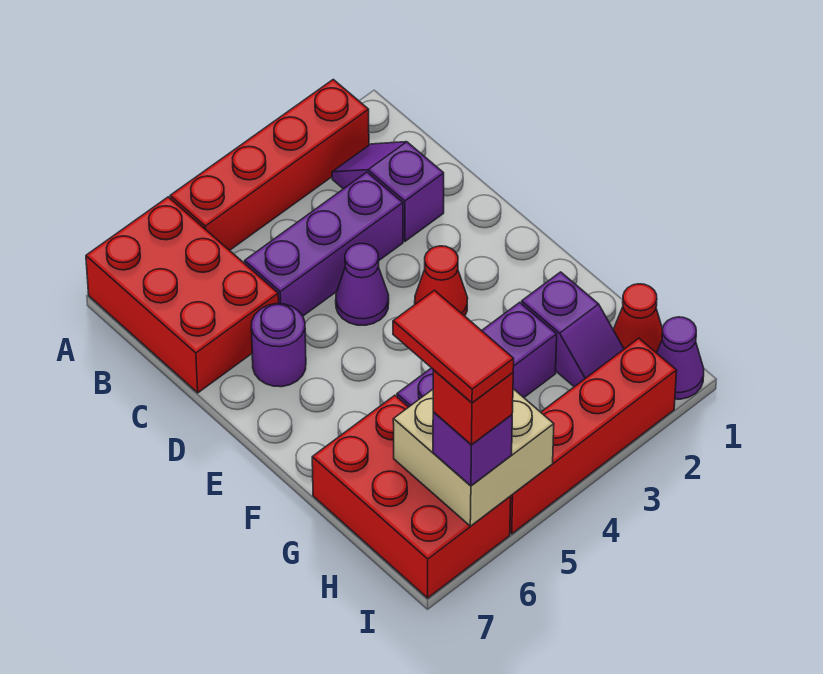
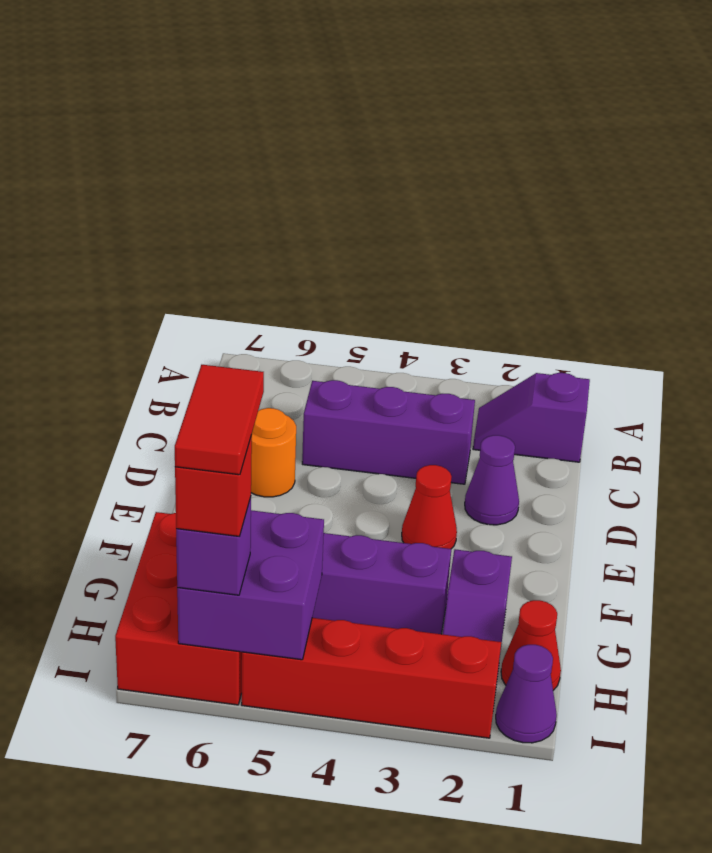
red 1x4 brick [170,80,369,250] -> none
red 2x3 brick [86,197,279,393] -> none
purple 1x2 slope [332,142,444,241] -> purple 1x2 slope turned to [473,373,590,462]
purple 1x1 cone [336,243,389,325] -> purple 1x1 cone moved to [465,435,519,525]
purple 1x1 round brick [251,304,306,387] -> orange 1x1 round brick [251,408,296,497]
tan 2x2 brick [393,389,554,526] -> purple 2x2 brick [177,510,324,660]

